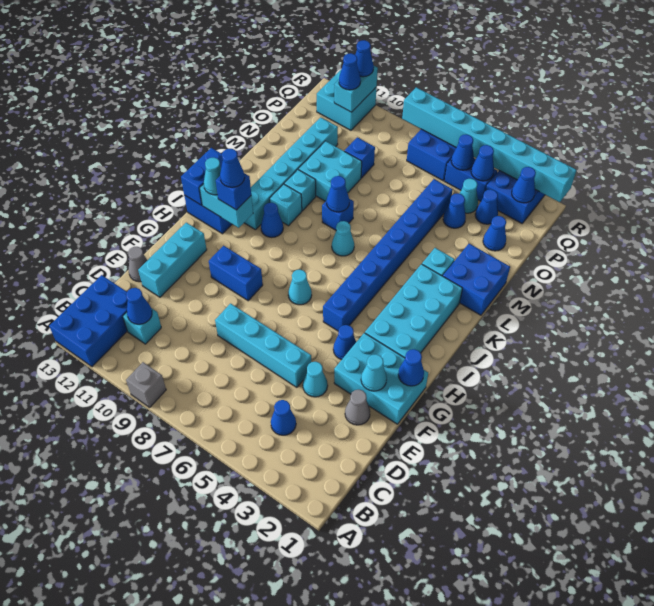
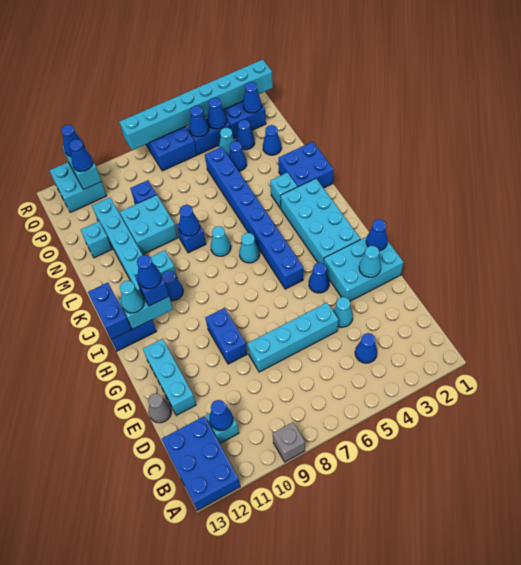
grey 1x1 cone [345,390,370,425] -> none
blue 1x2 brick [209,246,263,301] -> blue 1x2 brick turned to [205,308,247,364]
cyan 1x1 cone [288,270,312,305] -> cyan 1x1 cone moved to [239,233,260,263]
cyan 1x1 brick [284,169,316,211] -> cyan 1x1 brick moved to [81,221,112,258]

